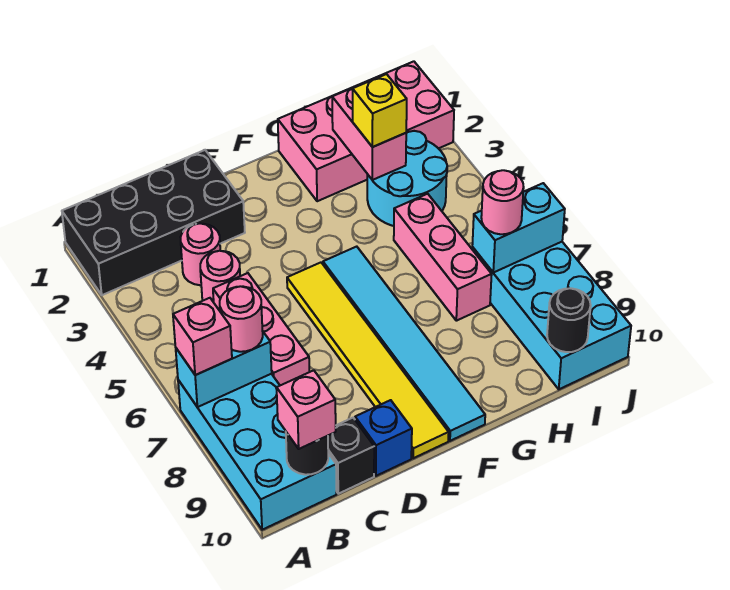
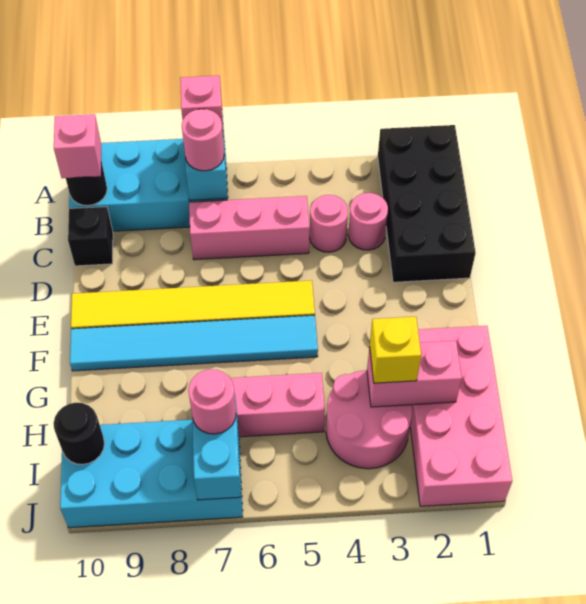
blue 1x1 brick [355,400,412,476] -> none
cyan 2x2 round brick [367,131,447,226] -> pink 2x2 round brick [326,370,413,469]

